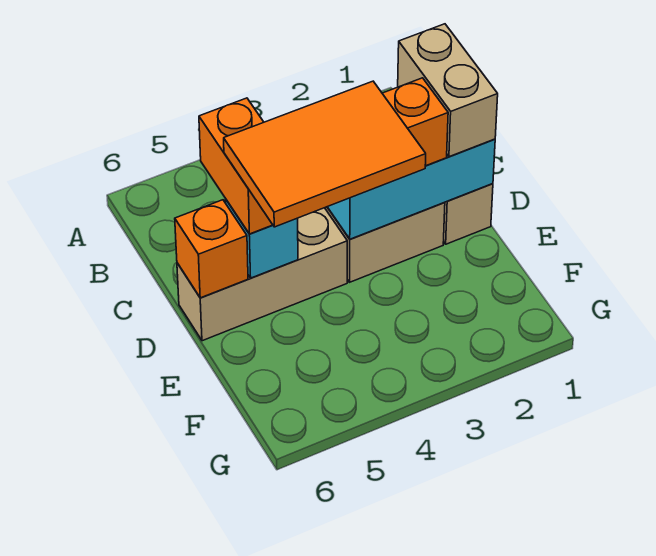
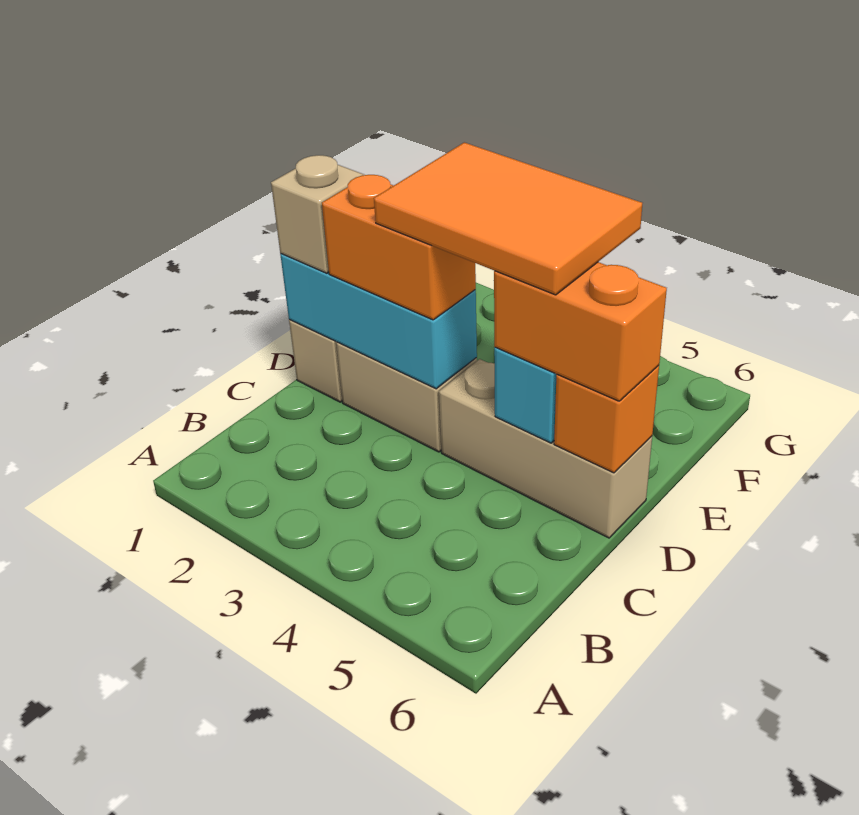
tan 1x2 brick [398,24,498,157] -> tan 1x1 brick [271,155,364,273]
orange 1x2 brick [199,98,273,234] -> orange 1x2 brick turned to [494,262,667,401]

